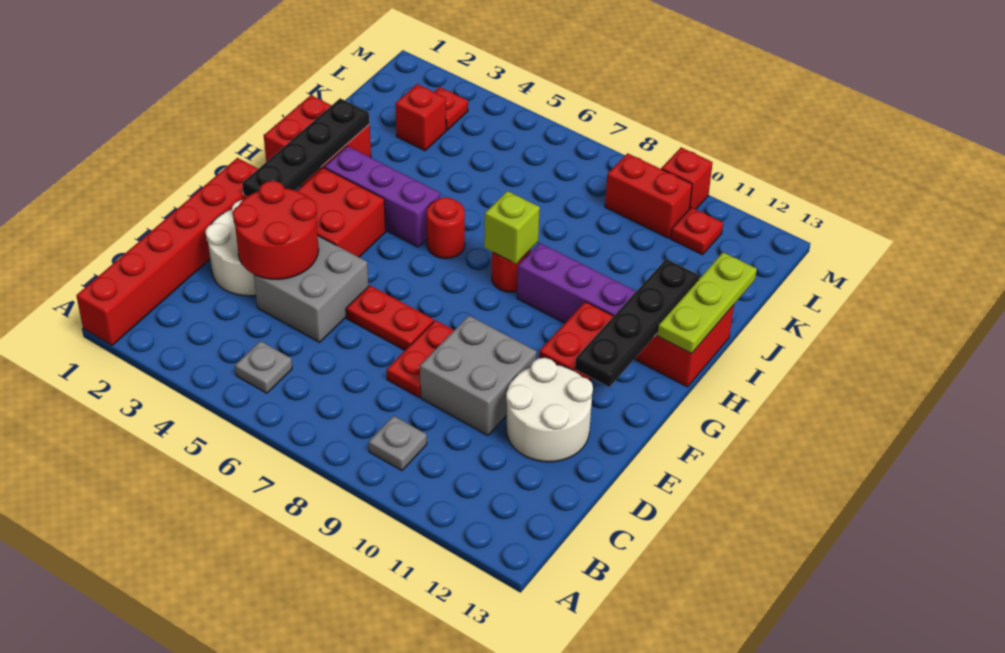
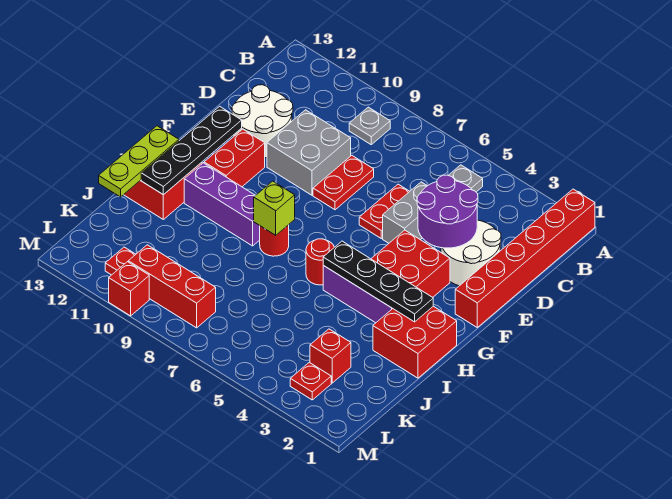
red 2x2 round brick [233,181,319,279] -> purple 2x2 round brick [417,175,478,248]
grey 2x2 brick [254,236,368,342] -> grey 1x2 brick [383,182,427,243]
red 1x2 plate [346,285,434,350] -> red 1x2 plate turned to [359,184,410,238]
black 1x4 plate [242,98,370,196] -> black 1x4 plate turned to [323,241,433,322]
red 1x2 brick [605,153,692,238] -> red 1x3 brick [128,245,216,328]

